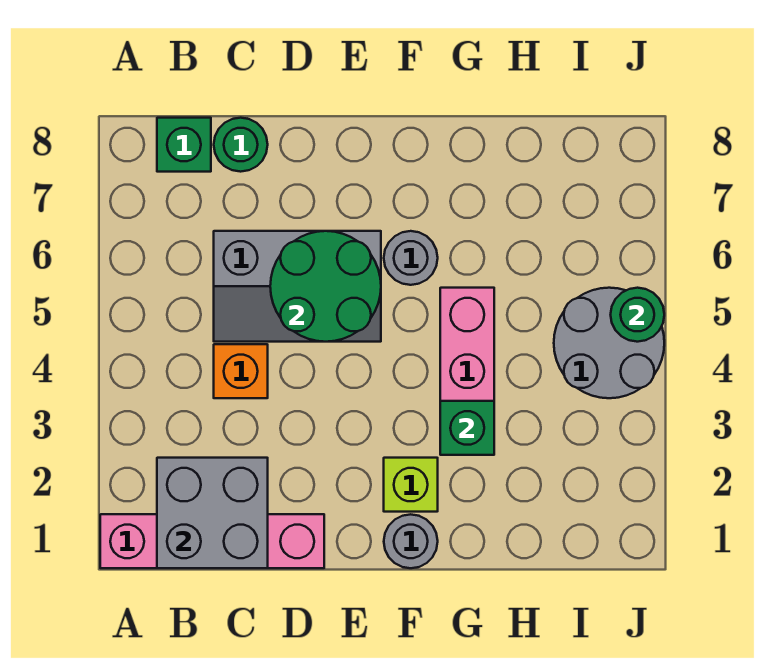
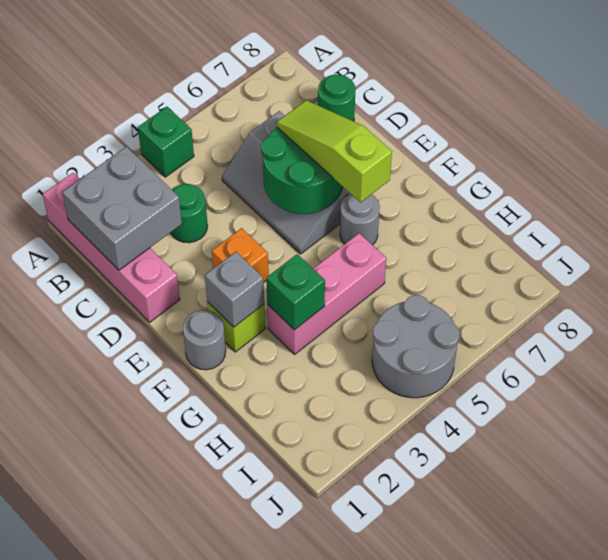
green 1x1 brick [157,118,211,172] -> green 1x1 brick moved to [138,107,194,177]
orange 1x1 brick [214,344,268,398] -> orange 1x1 brick moved to [212,228,269,282]
none -> lime 1x3 slope [277,100,392,202]
none -> grey 1x1 brick [205,252,264,327]
green 1x1 round brick [611,288,664,342] -> green 1x1 round brick moved to [171,184,208,243]

